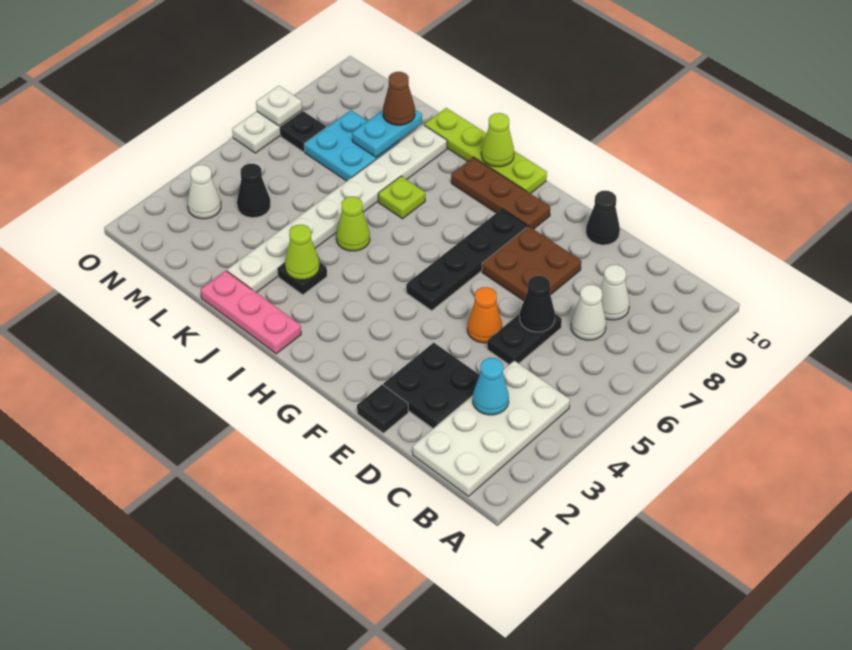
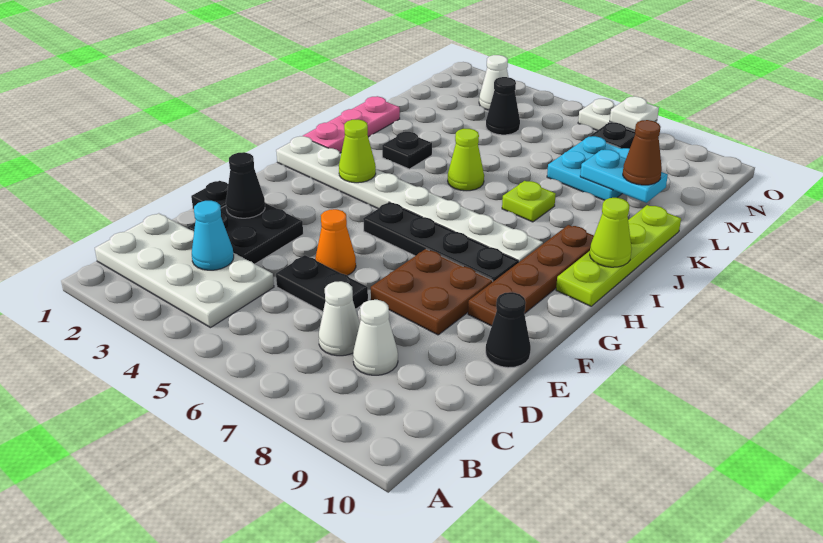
black 1x1 cone [520,276,555,332] -> black 1x1 cone moved to [226,152,265,218]
brown 1x3 plate [451,157,550,229] -> brown 1x4 plate [468,225,594,326]
lime 1x1 cone [285,225,319,280] -> lime 1x1 cone moved to [339,119,376,183]
white 1x8 plate [227,125,447,293] -> white 1x8 plate moved to [276,136,543,263]

